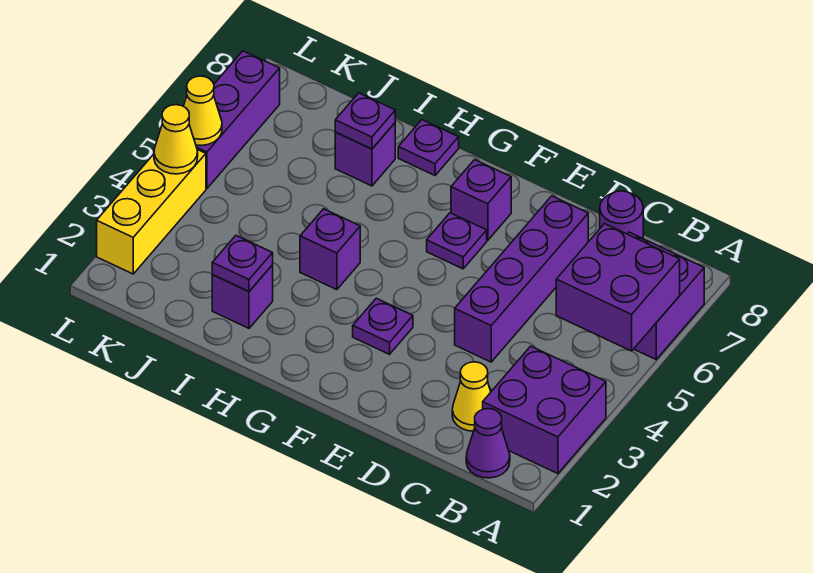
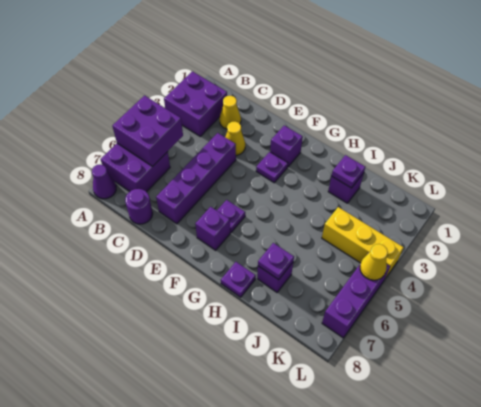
purple 1x1 cone [466,409,510,478] -> purple 1x1 cone moved to [92,164,116,199]
purple 1x1 brick [300,209,360,290] -> purple 1x1 brick moved to [270,126,303,167]
yellow 1x3 brick [97,150,206,274] -> yellow 1x3 brick turned to [322,207,404,277]
yellow 1x1 cone [154,105,198,174] -> yellow 1x1 cone moved to [225,122,245,155]

